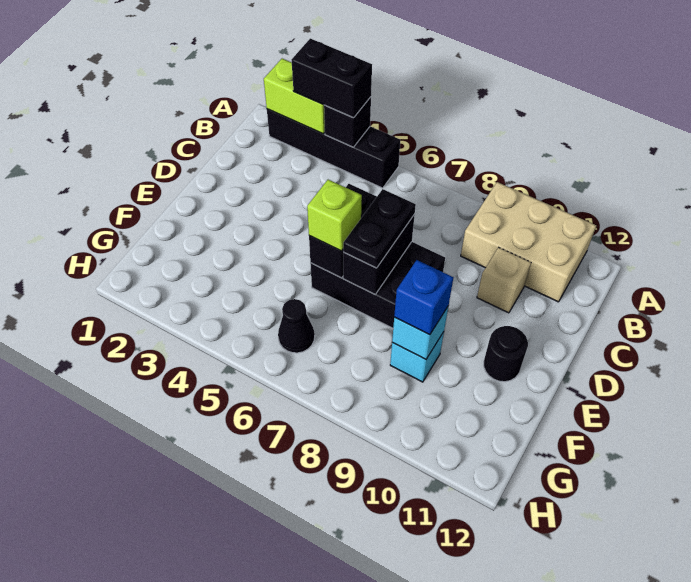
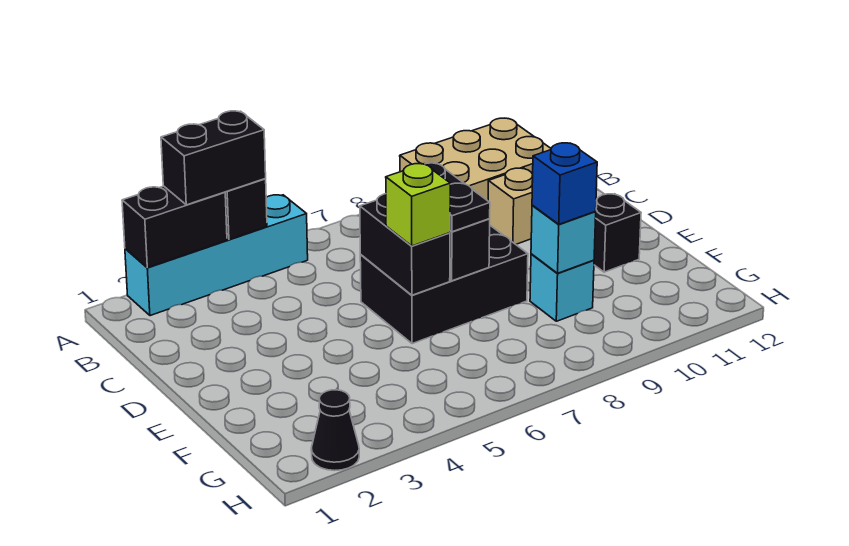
black 1x4 brick [267,109,400,188] -> cyan 1x4 brick [125,195,308,316]
lime 1x2 brick [264,59,325,134] -> black 1x2 brick [122,186,227,268]
black 1x1 round brick [484,326,528,382] -> black 1x1 brick [594,194,641,272]
black 1x1 cone [278,299,315,353] -> black 1x1 cone moved to [311,390,359,471]

